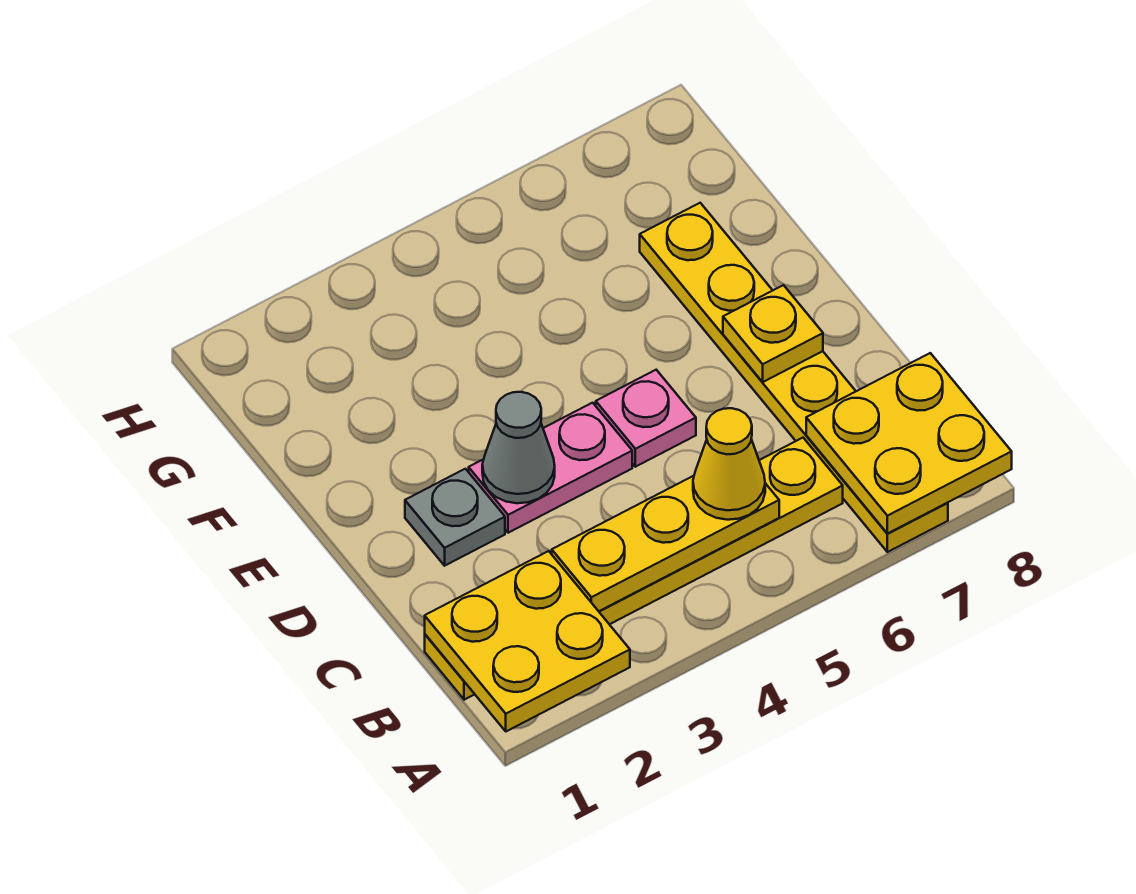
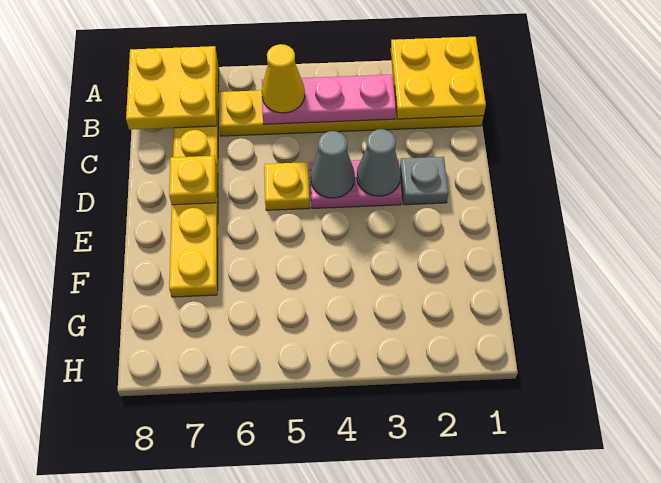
yellow 1x3 plate [552,476,779,611] -> pink 1x3 plate [262,75,396,124]
none -> grey 1x1 cone [310,131,355,198]
pink 1x1 plate [596,370,696,467] -> yellow 1x1 plate [264,162,310,210]

